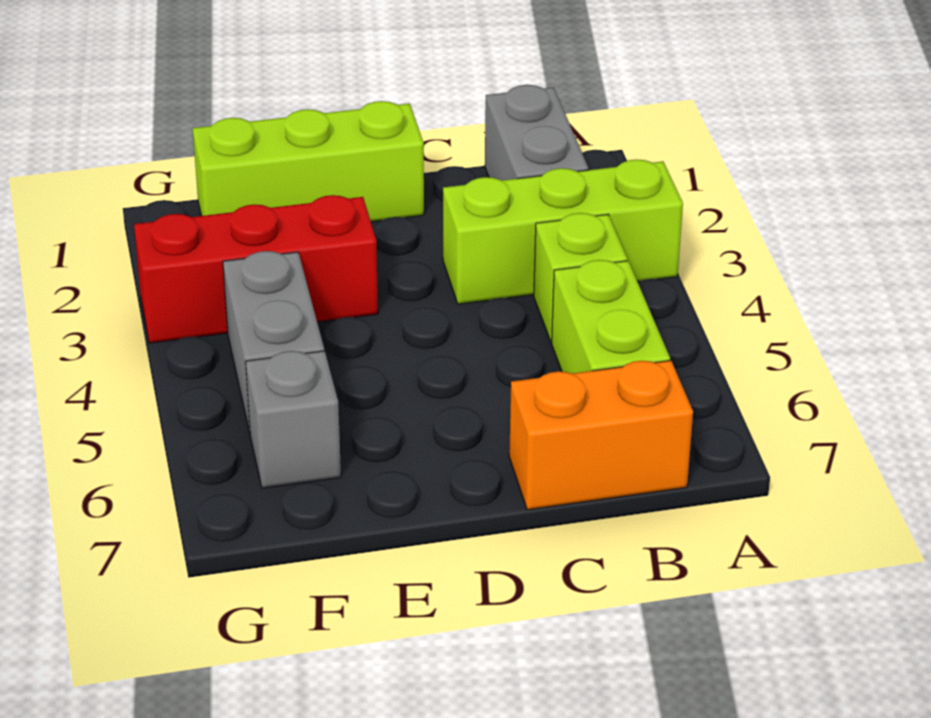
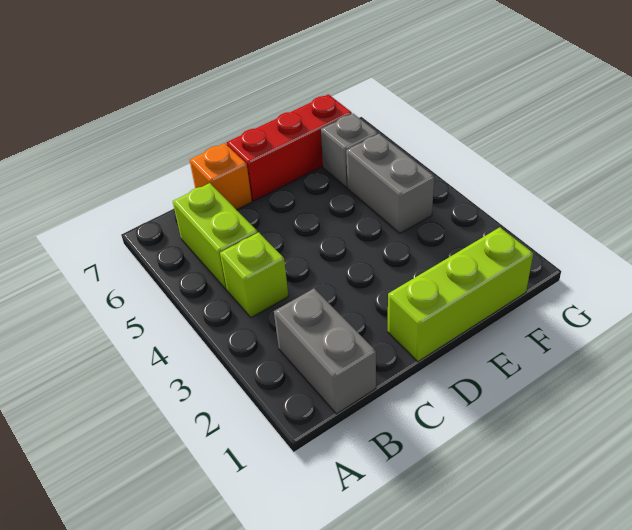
lime 1x3 brick [443,159,683,304] -> none
orange 1x2 brick [509,360,693,510] -> orange 1x1 brick [190,143,252,210]
red 1x3 brick [134,195,378,343] -> red 1x3 brick moved to [227,94,352,201]

